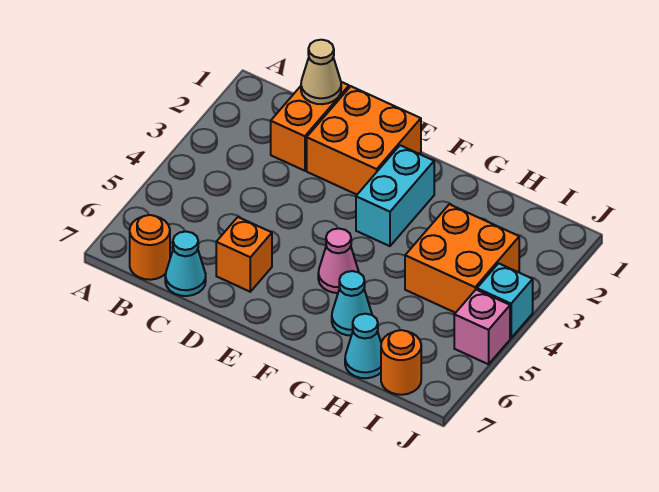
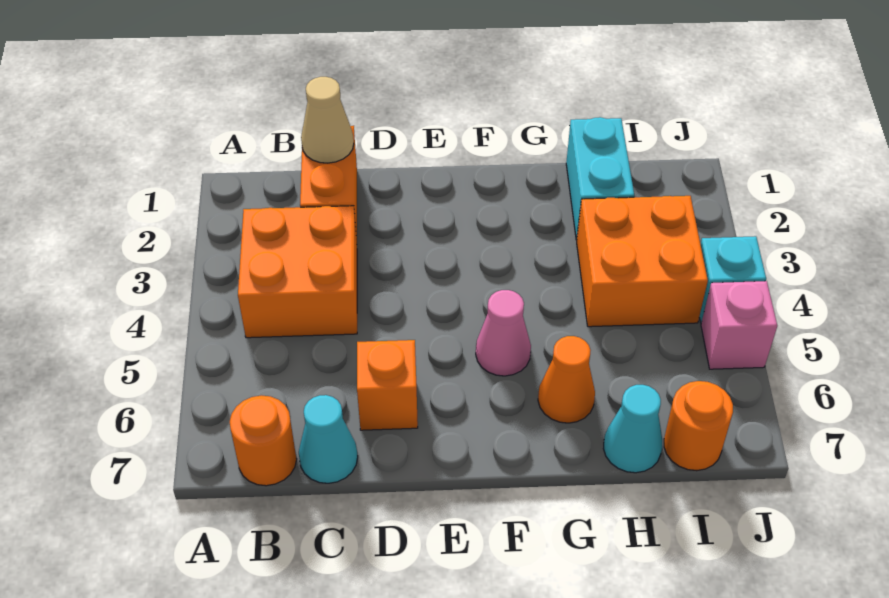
orange 2x2 brick [307,86,421,195] -> orange 2x2 brick moved to [238,206,357,338]
cyan 1x2 brick [356,145,434,246] -> cyan 1x2 brick moved to [566,117,634,240]
cyan 1x1 cone [332,271,372,336] -> orange 1x1 cone [538,336,595,423]

